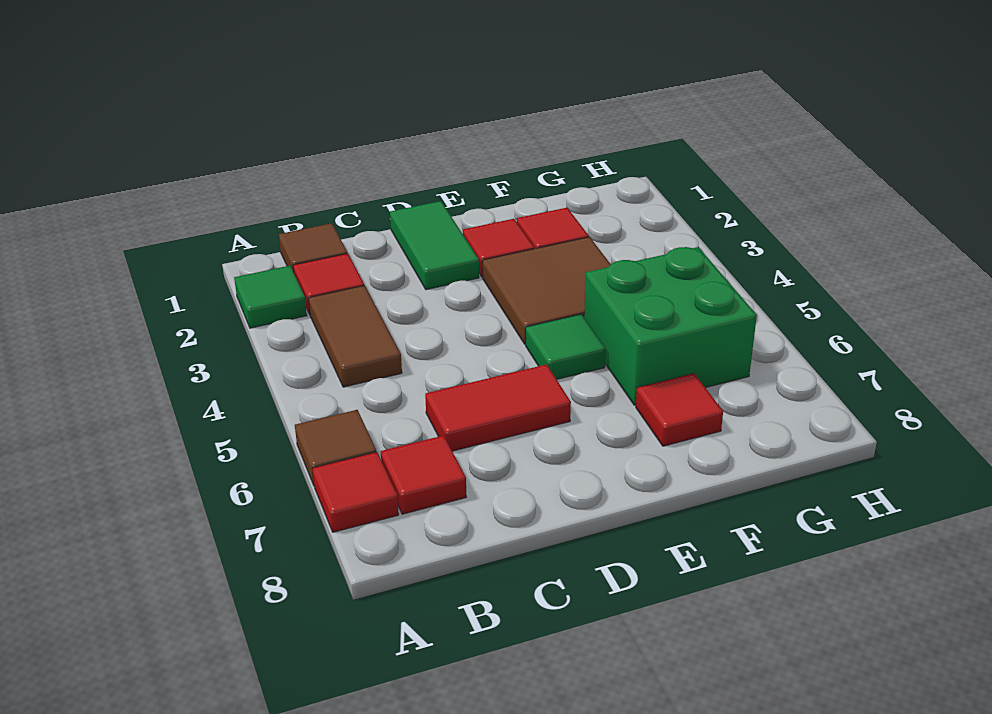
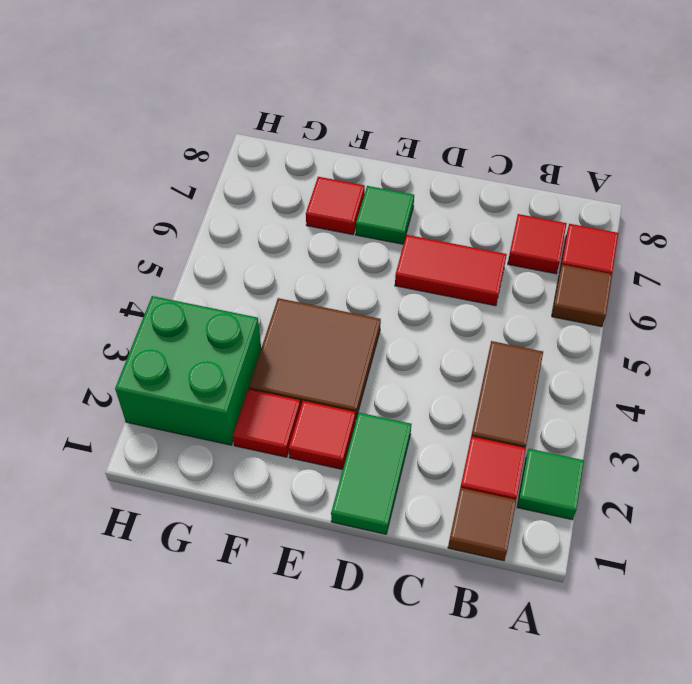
green 1x1 tile [526,314,606,379] -> green 1x1 tile moved to [356,186,414,244]
green 2x2 brick [584,247,757,405] -> green 2x2 brick moved to [115,296,261,445]

